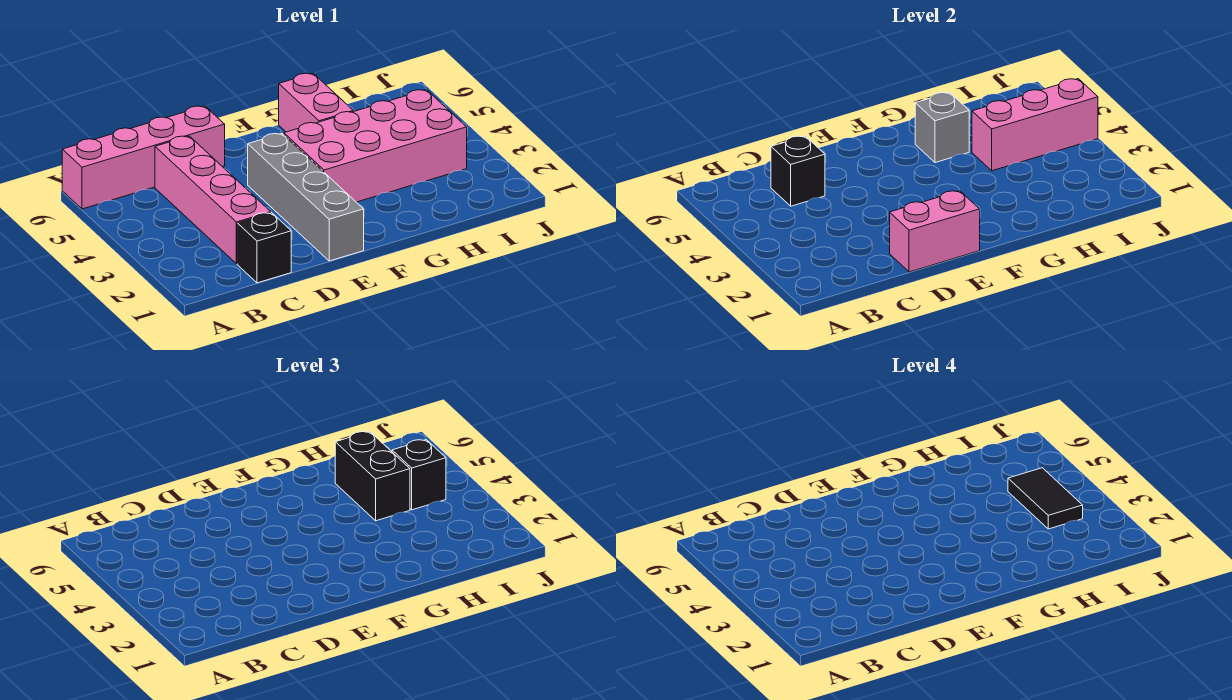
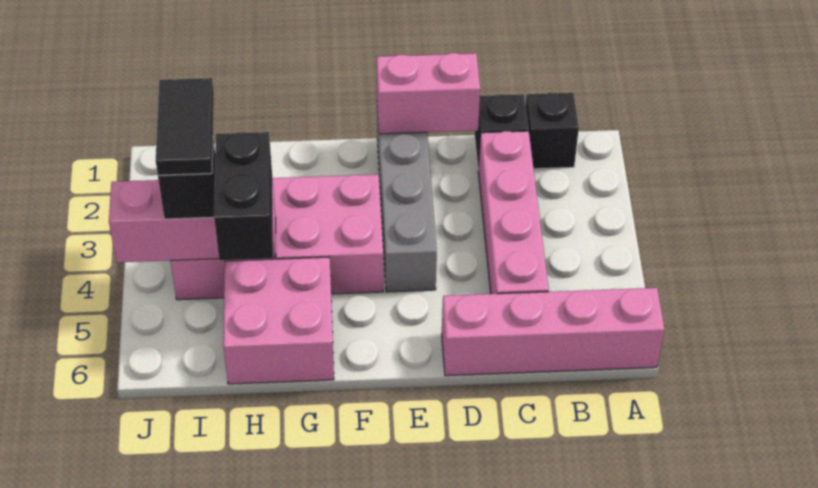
black 1x1 brick [771,136,825,206] -> black 1x1 brick moved to [526,93,579,169]
pink 1x2 brick [279,73,353,132] -> pink 2x2 brick [223,257,334,384]
grey 1x1 brick [915,92,969,163] -> none

